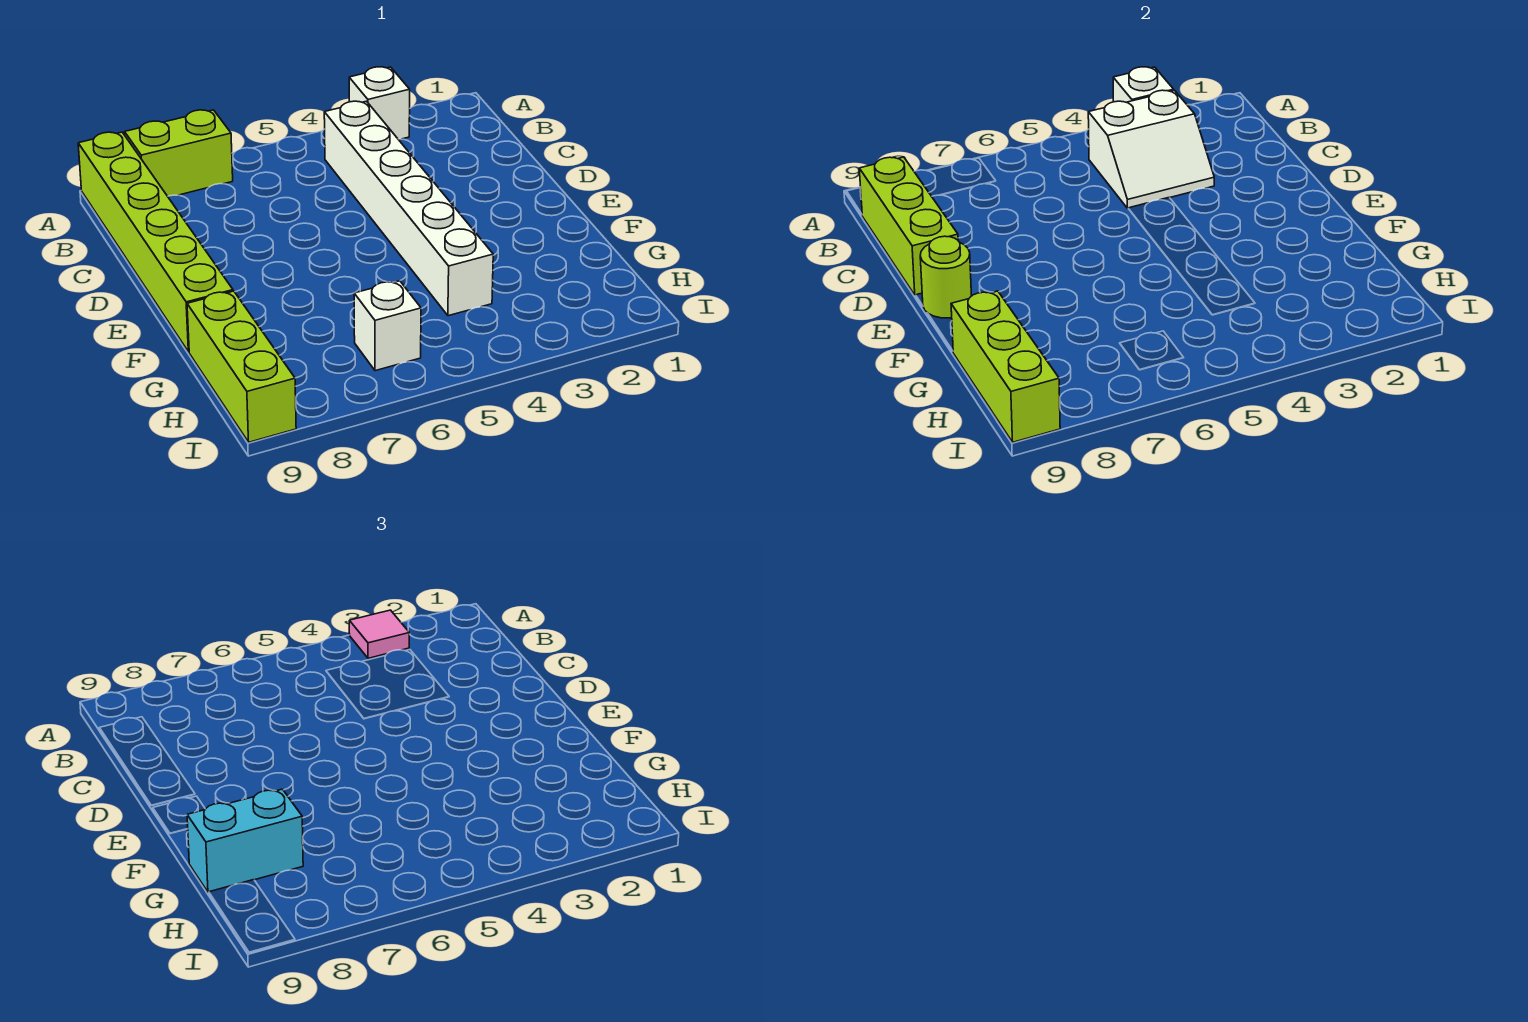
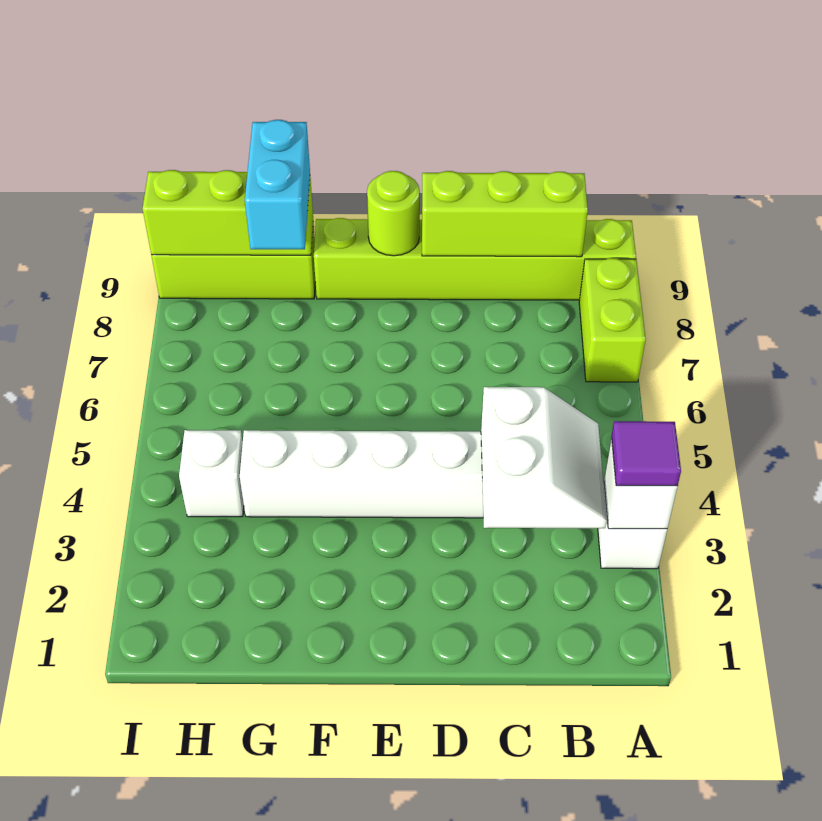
pink 1x1 tile [349,610,409,658] -> purple 1x1 tile [611,421,681,486]
white 2x2 slope [1088,90,1214,208] -> white 2x2 slope turned to [481,387,607,528]
white 1x1 brick [354,281,421,371] -> white 1x1 brick moved to [179,430,244,517]

